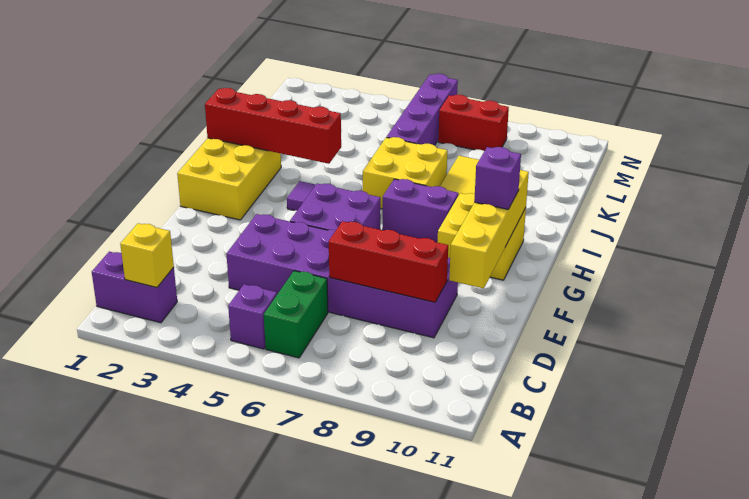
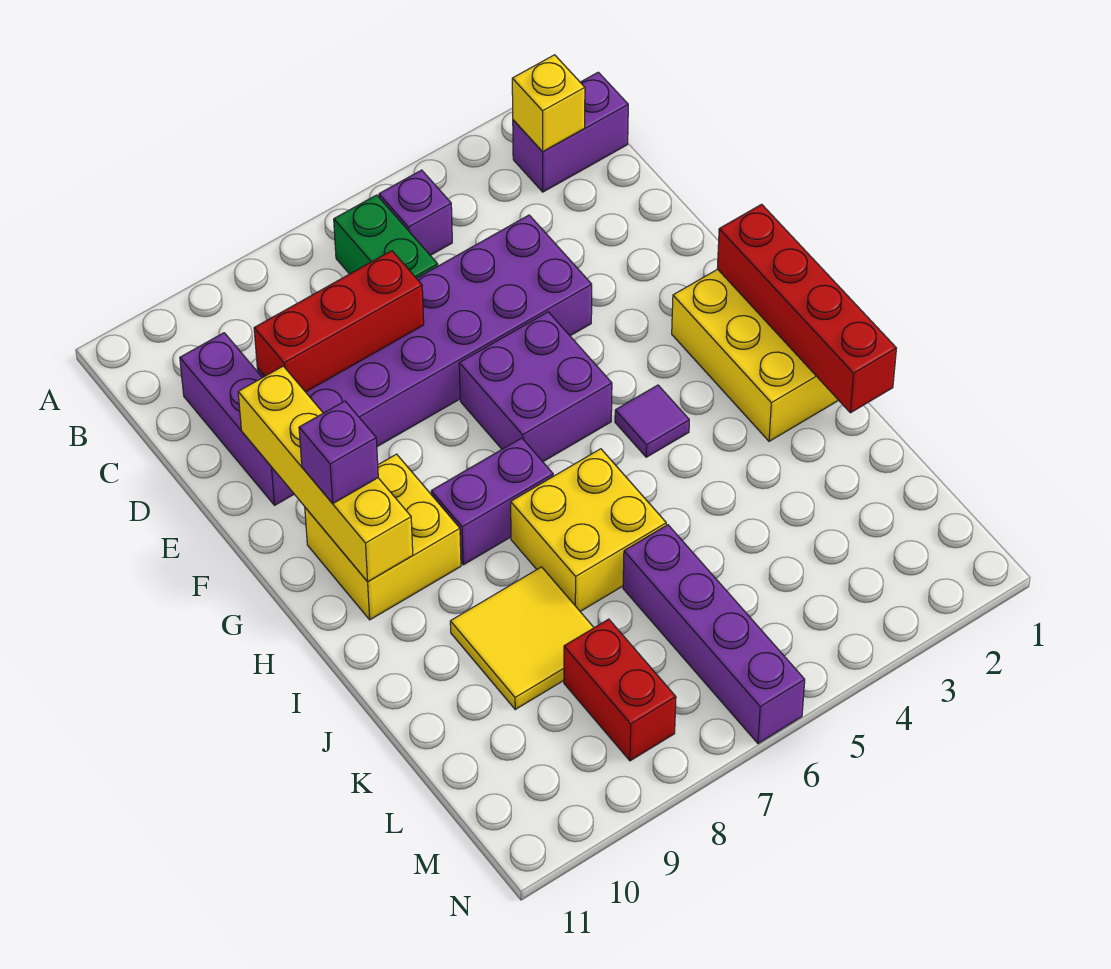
none -> purple 1x3 brick [180,333,294,505]
red 1x4 brick [205,88,341,164] -> red 1x4 brick turned to [717,204,897,413]
red 1x2 brick [438,95,509,151] -> red 1x2 brick turned to [564,619,676,761]

